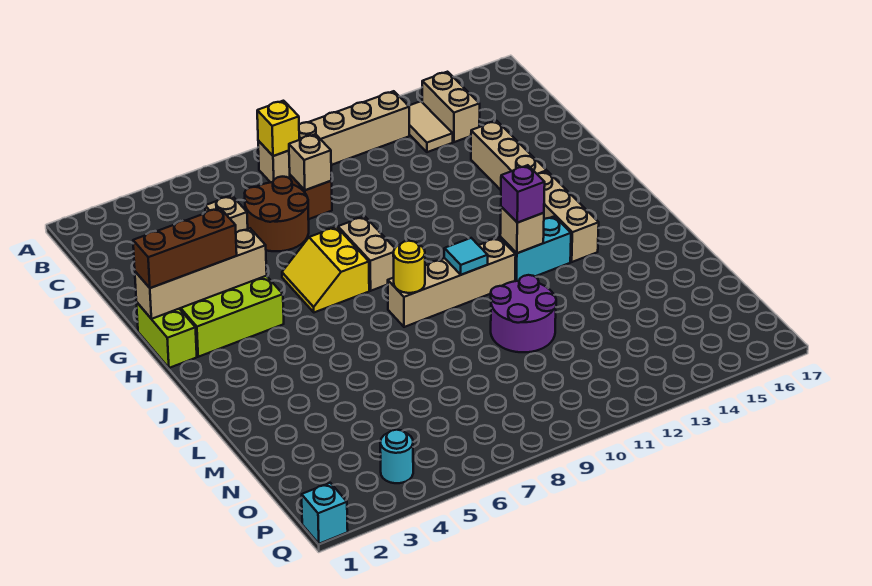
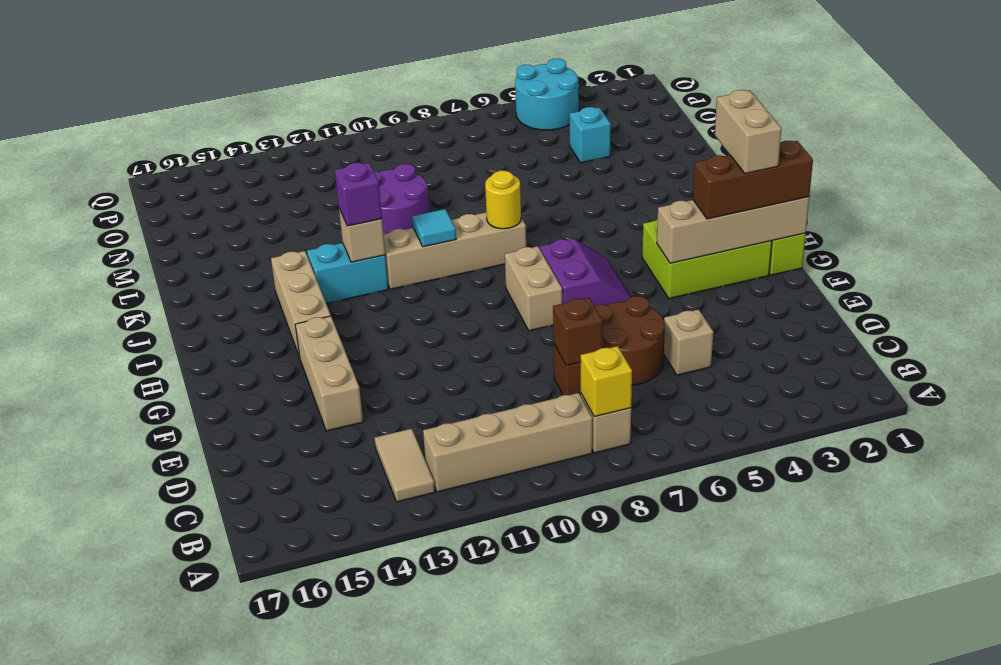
tan 1x2 brick [422,72,480,142] -> tan 1x2 brick moved to [715,90,781,173]
tan 1x1 brick [289,134,331,190] -> brown 1x1 brick [553,298,603,366]
yellow 2x2 slope [282,227,369,312] -> purple 2x2 slope [540,239,631,306]
cyan 1x1 round brick [380,430,413,483] -> cyan 2x2 round brick [515,59,579,130]
cyan 1x1 brick [302,483,348,544] -> cyan 1x1 brick moved to [570,107,611,163]

